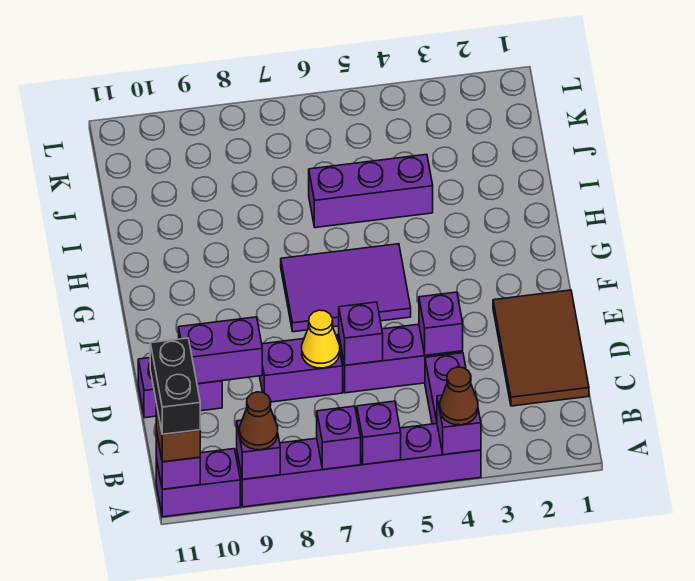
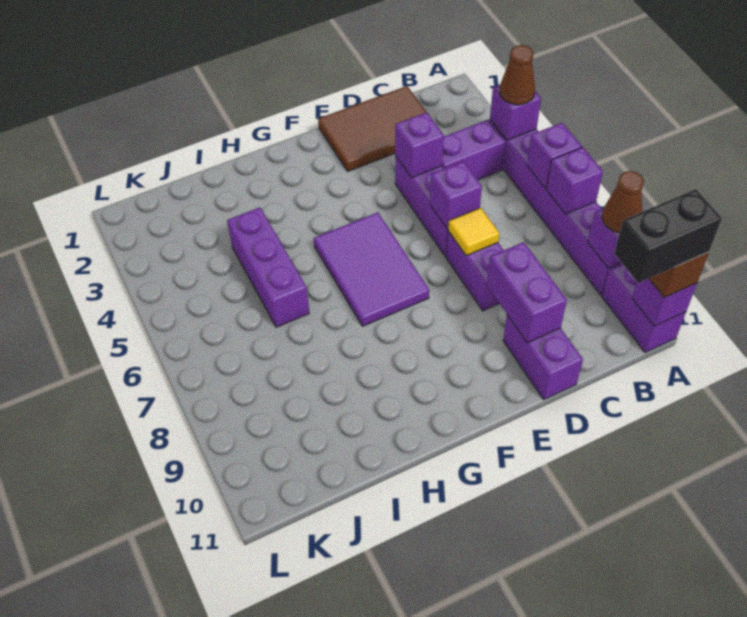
yellow 1x1 cone [302,310,340,368] -> yellow 1x1 tile [448,208,499,256]

